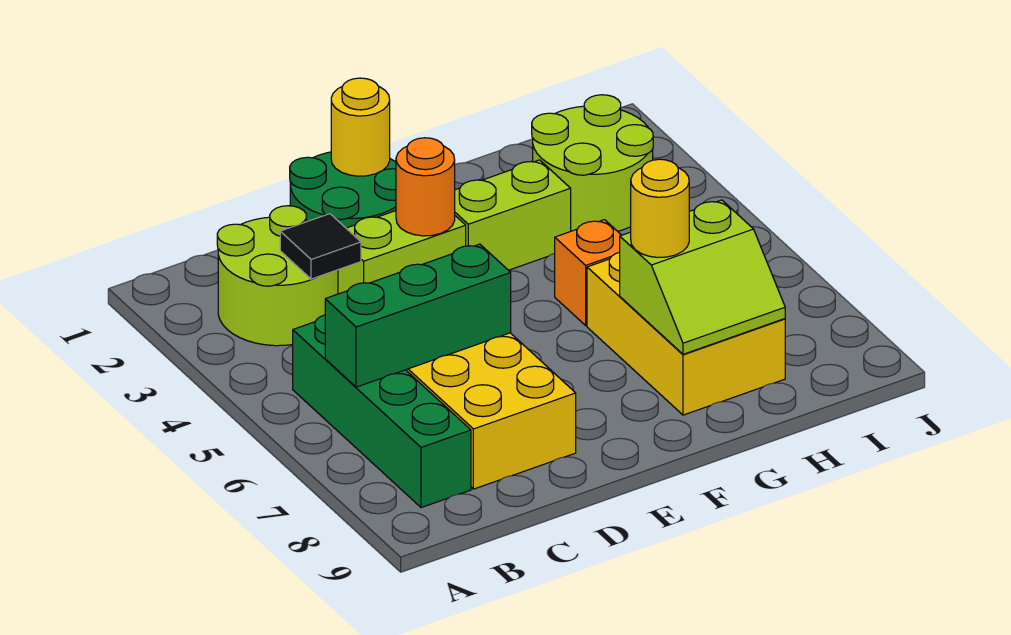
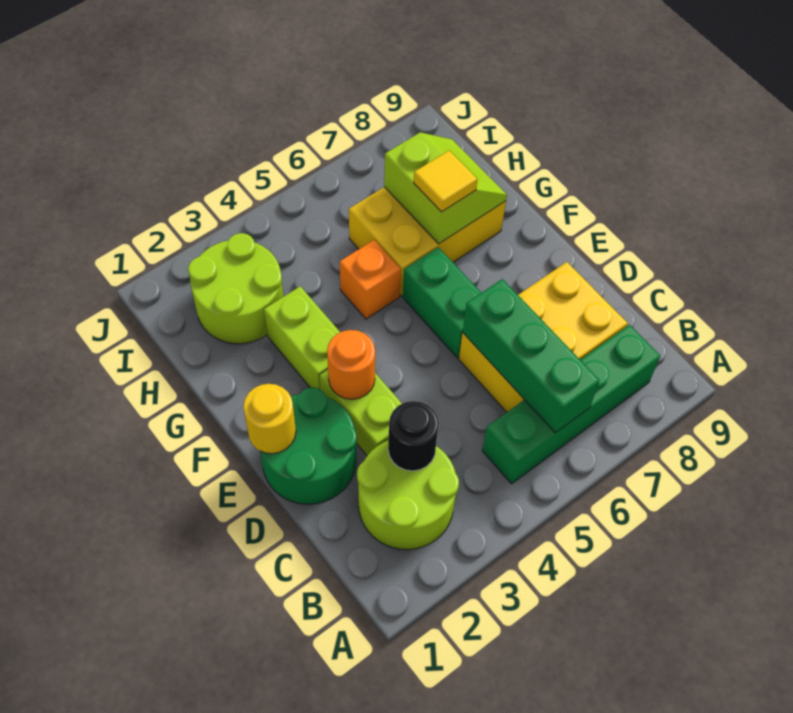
black 1x1 tile [280,214,361,279] -> black 1x1 round brick [388,401,439,471]
none -> green 1x2 brick [403,247,481,358]
yellow 1x1 round brick [631,159,689,257] -> yellow 1x1 tile [414,151,477,212]

